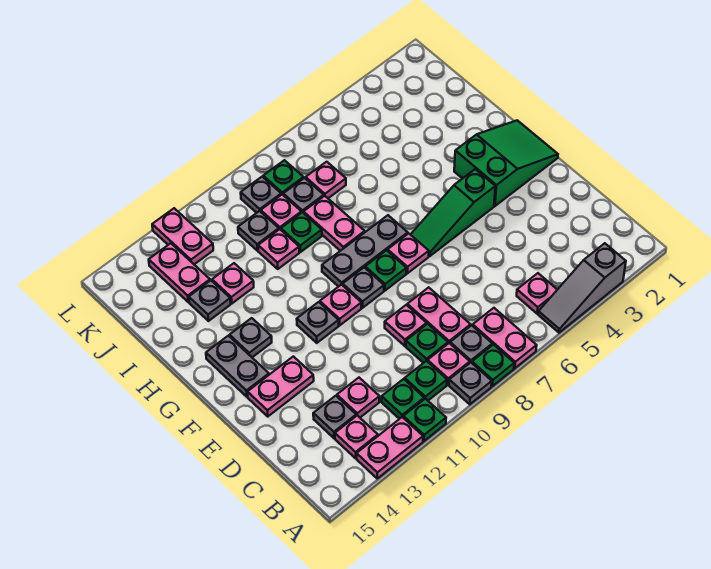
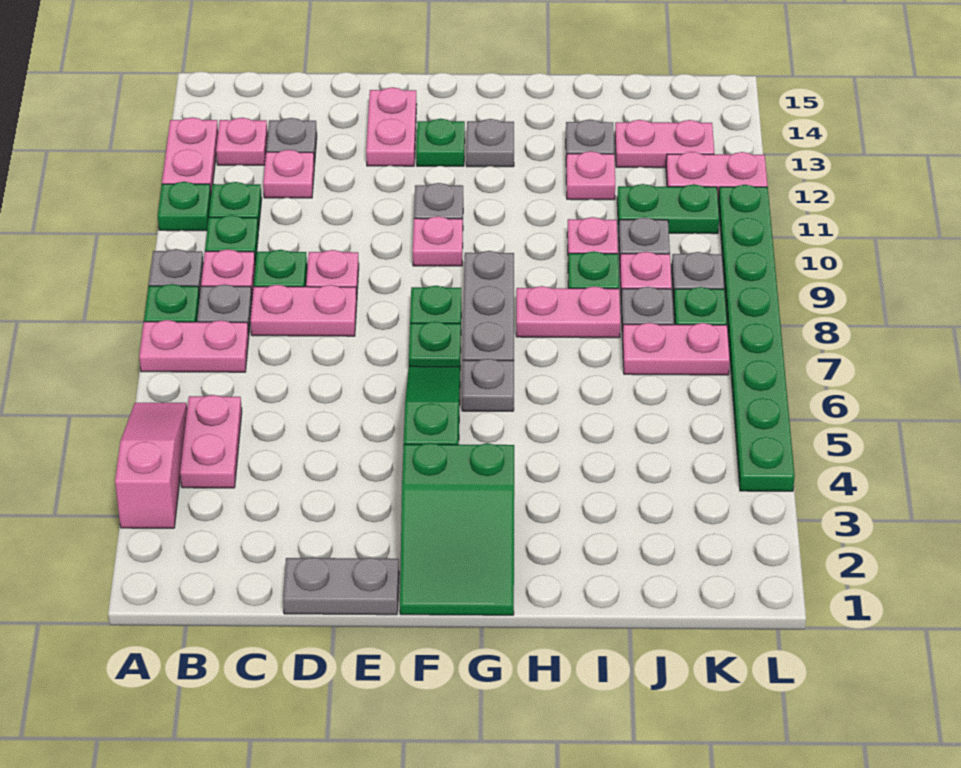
grey 1x3 slope [538,243,626,333] -> pink 1x3 slope [115,403,187,528]
pink 1x1 plate [517,273,557,314] -> pink 1x2 plate [180,395,242,488]
pink 1x1 plate [388,233,429,273] -> green 1x1 plate [409,322,461,367]
grey 1x1 plate [343,268,384,308] -> grey 1x1 plate moved to [462,359,514,411]
none -> green 1x1 plate [416,119,465,166]
grey 1x2 plate [206,336,269,397] -> grey 1x2 plate moved to [283,557,399,615]
pink 1x1 plate [306,162,346,198] -> pink 1x2 plate [622,323,730,375]
none -> green 1x2 plate [617,184,719,234]
none -> green 1x8 plate [718,185,795,491]

